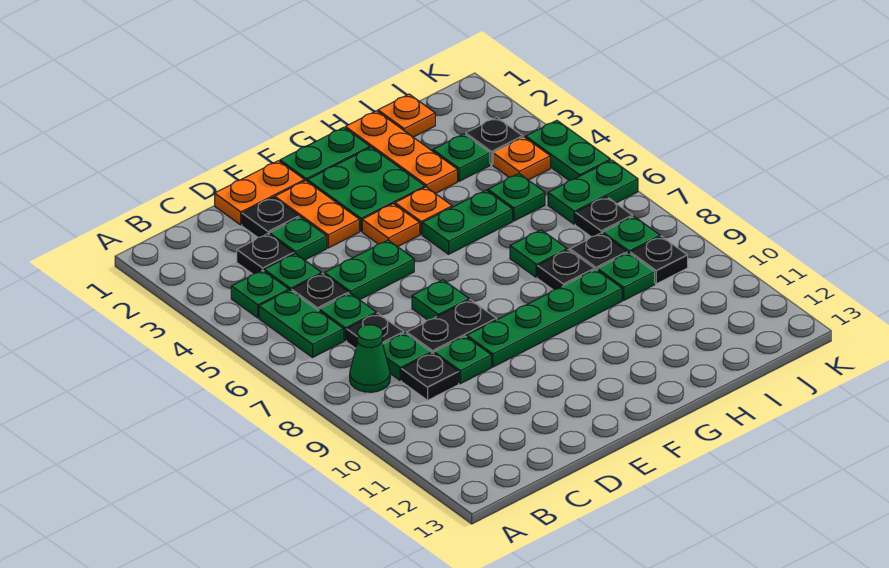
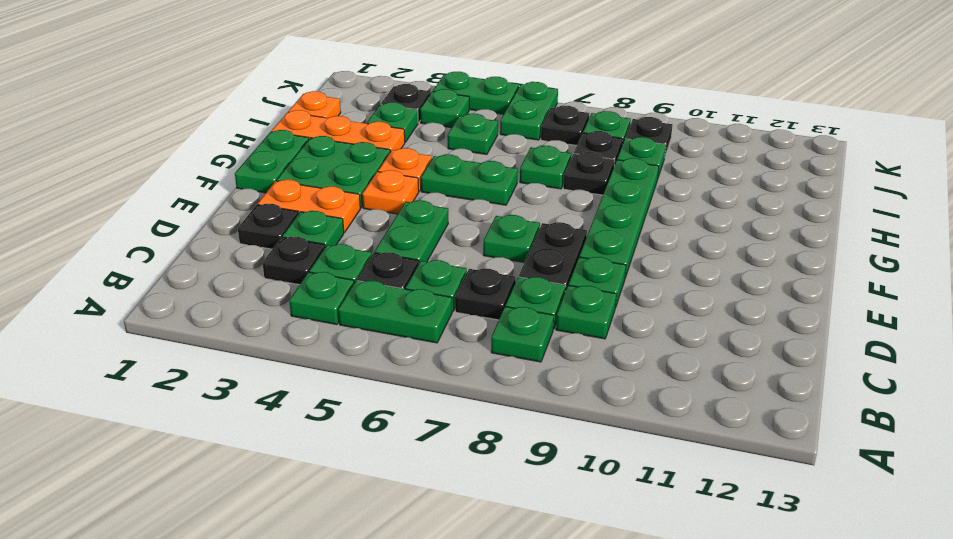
green 1x1 cone [350,325,390,392] -> green 1x1 plate [491,307,554,362]
black 1x1 plate [401,353,459,400] -> green 1x1 plate [556,285,616,339]
orange 1x2 plate [215,161,304,225] -> none
green 1x2 plate [422,190,512,254] -> green 1x2 plate turned to [421,155,518,205]
orange 1x1 plate [493,137,550,180] -> green 1x1 plate [420,89,469,128]

